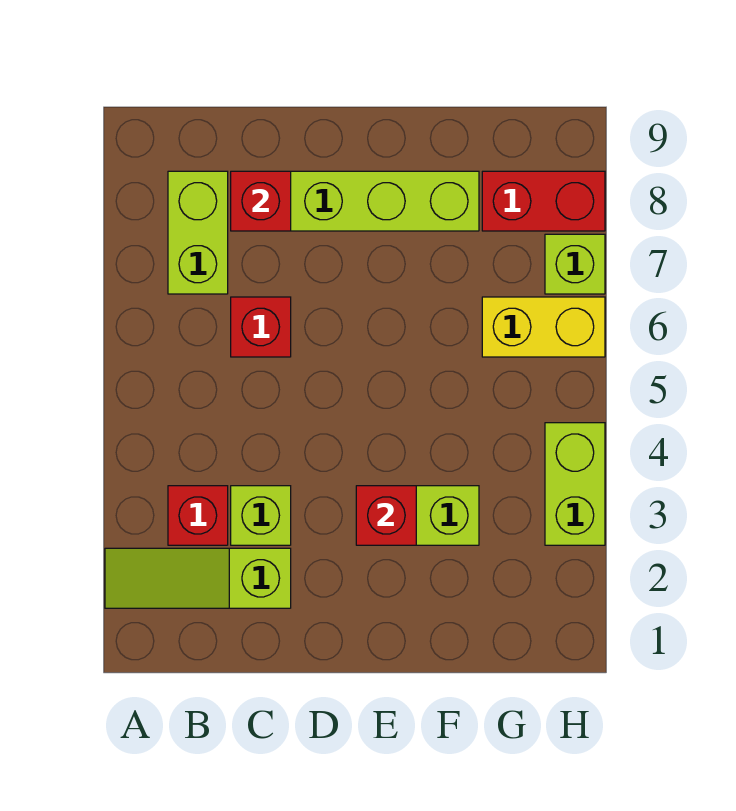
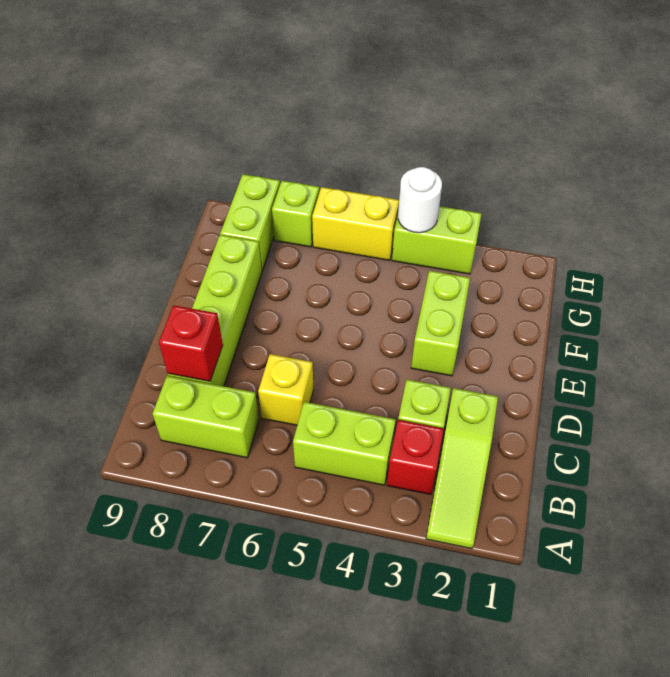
none -> lime 1x2 brick [293,402,396,485]
red 1x1 brick [231,297,291,357] -> yellow 1x1 brick [258,354,314,425]
red 1x1 brick [356,486,416,545] -> none
yellow 1x2 brick [482,297,605,357] -> yellow 1x2 brick turned to [312,187,399,260]
red 1x2 brick [482,171,605,231] -> lime 1x2 brick [220,174,280,271]
none -> white 1x1 round brick [398,167,442,233]

